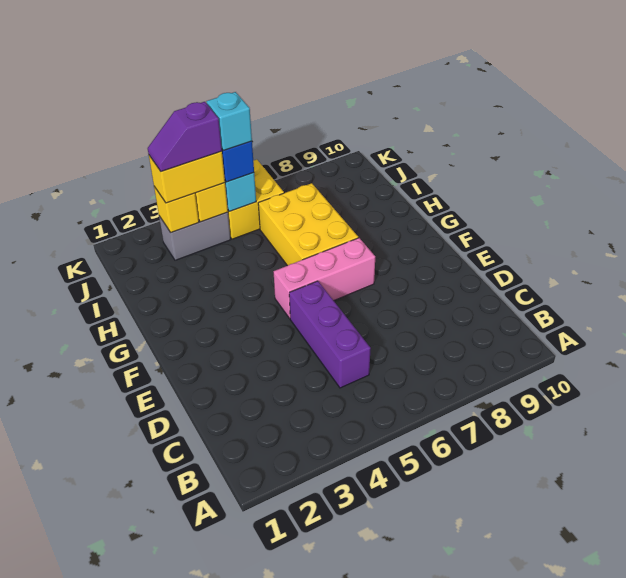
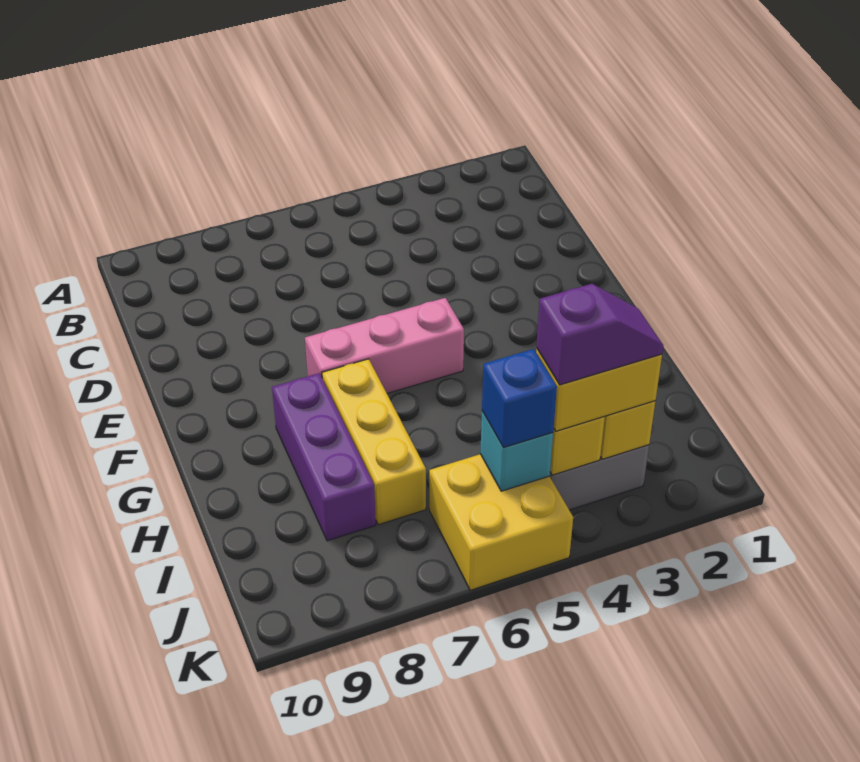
purple 1x3 brick [289,281,371,388] -> purple 1x3 brick moved to [272,373,376,541]
yellow 2x3 brick [258,183,358,266] -> yellow 1x3 brick [322,359,426,525]
cyan 1x1 brick [206,92,252,151] -> none

